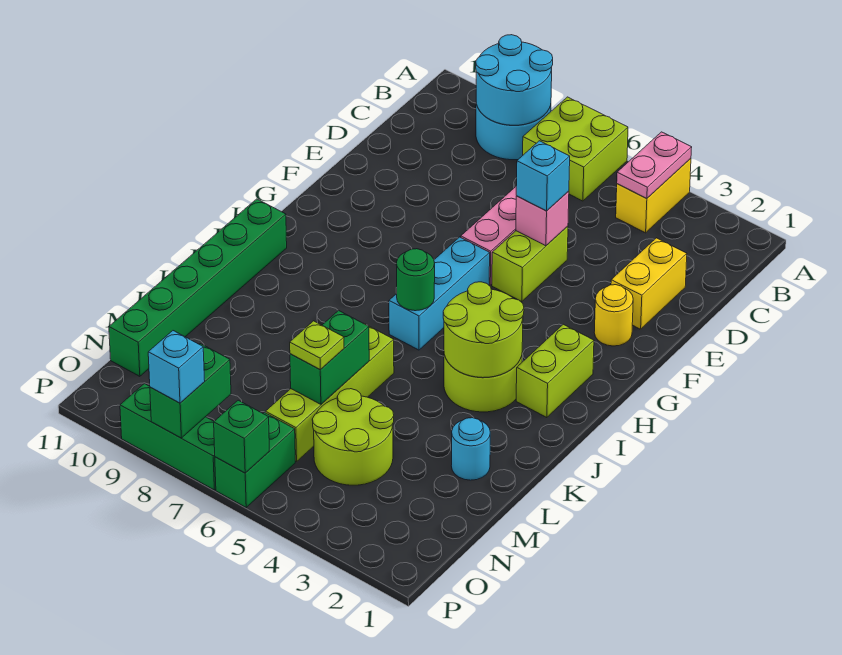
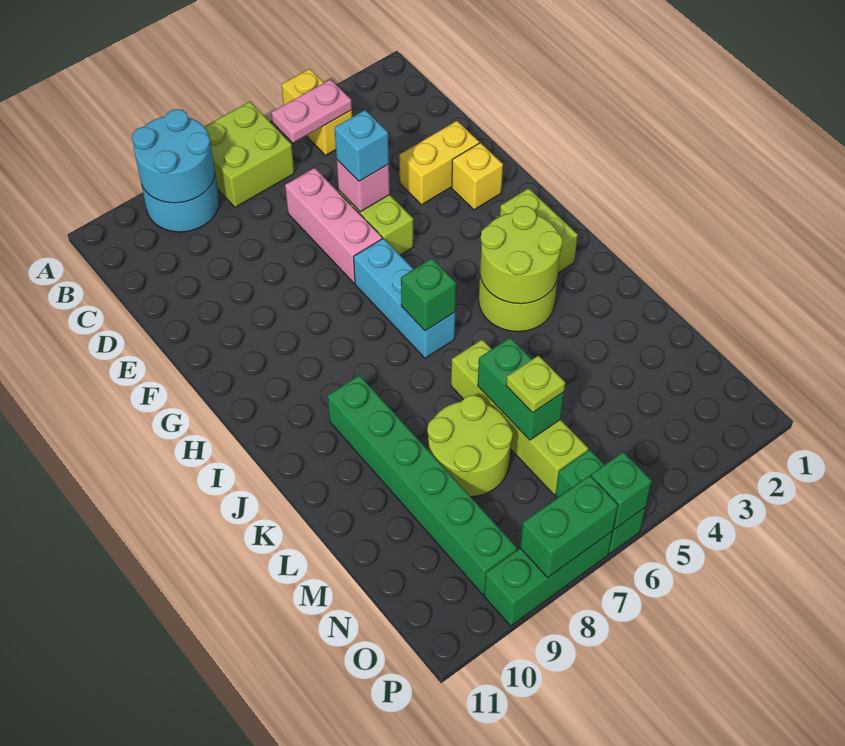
pink 1x2 plate [617,132,692,199] -> pink 1x2 plate turned to [271,79,352,143]
yellow 1x2 brick [611,238,687,329] -> yellow 1x2 brick turned to [399,121,479,205]
yellow 1x1 round brick [594,285,633,346] -> yellow 1x1 brick [452,143,503,210]
green 1x1 round brick [396,249,435,311] -> green 1x1 brick [401,258,456,331]
green 1x6 brick [109,199,287,376] -> green 1x6 brick moved to [328,375,517,594]
cyan 1x1 round brick [451,418,490,480] -> none
lime 2x2 round brick [312,389,394,485] -> lime 2x2 round brick moved to [427,395,513,497]
green 1x2 brick [150,344,231,438] -> green 1x2 brick turned to [520,475,618,578]
cyan 1x1 brick [148,331,205,403] -> none

